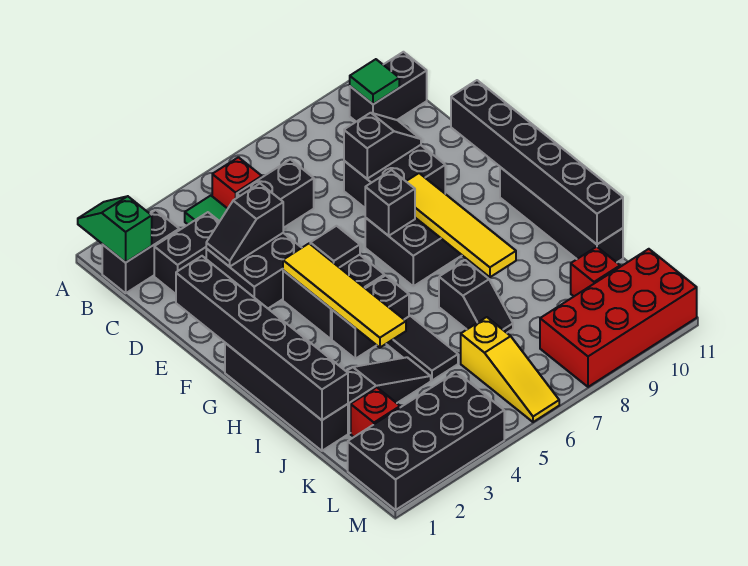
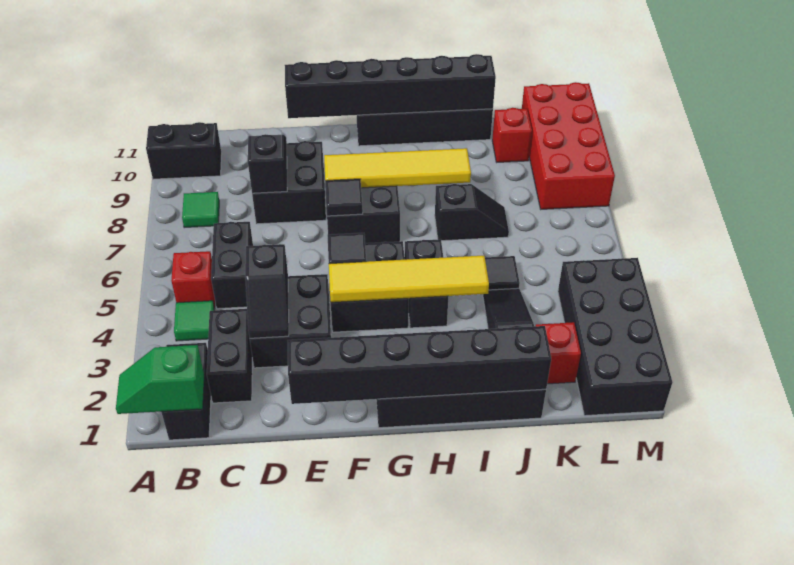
black 1x2 brick [350,52,427,122] -> black 1x2 brick turned to [146,122,222,179]
green 1x1 tile [350,59,399,104] -> green 1x1 tile moved to [182,192,219,228]
black 1x1 brick [365,170,415,236] -> black 1x1 tile [325,179,363,216]
yellow 1x3 slope [461,317,559,422] -> none

